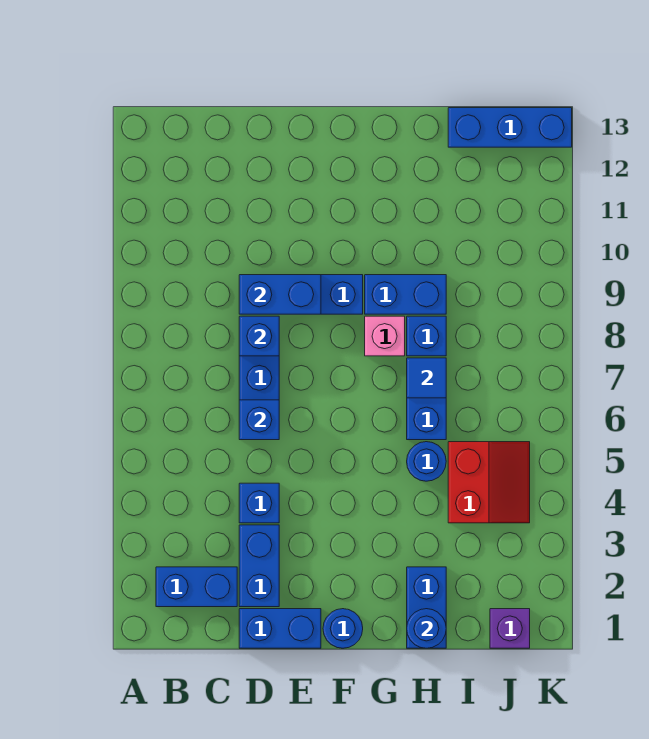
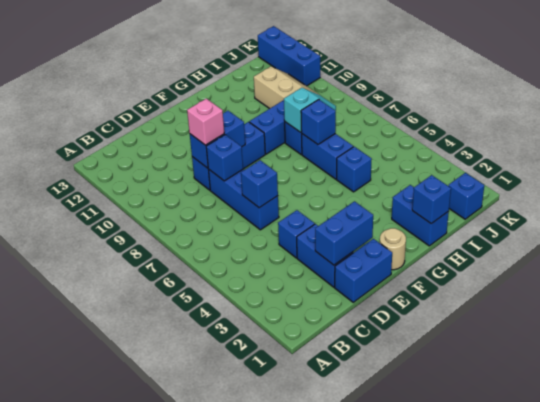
blue 1x2 brick [156,567,237,607] -> blue 1x2 brick moved to [315,201,373,265]
blue 1x1 round brick [323,609,363,648] -> tan 1x1 round brick [380,228,406,270]
pink 1x1 brick [365,316,405,356] -> pink 1x1 brick moved to [187,98,224,145]
blue 1x1 round brick [407,609,446,648] -> blue 1x1 brick [412,175,451,224]
blue 1x1 round brick [407,442,446,481] -> blue 1x1 brick [337,147,371,192]
blue 1x1 tile [407,358,446,398] -> blue 1x1 brick [301,100,336,144]
none -> cyan 1x2 slope [284,88,336,132]
red 2x2 slope [448,442,530,523] -> none
none -> tan 2x2 slope [254,67,318,109]
blue 1x3 brick [448,108,572,147] -> blue 1x3 brick turned to [258,26,320,86]
purple 1x1 brick [490,609,530,648] -> blue 1x1 brick [449,173,484,219]

